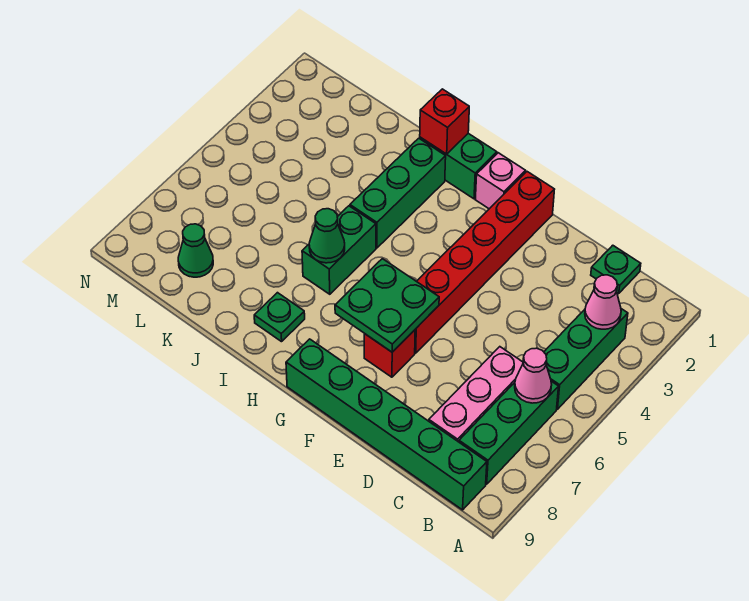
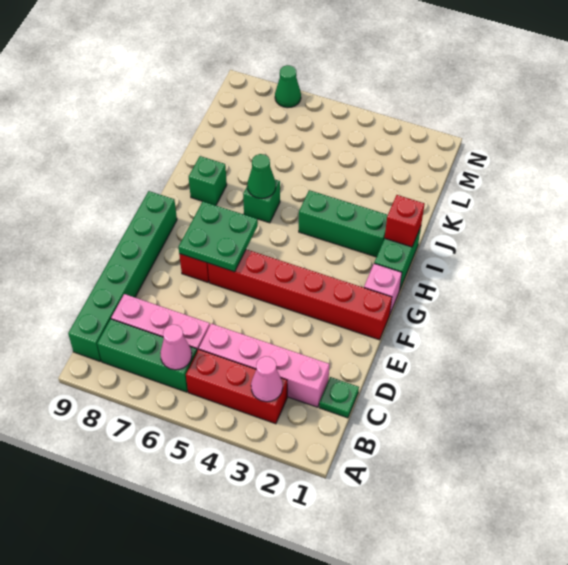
green 1x3 brick [544,309,628,409] -> red 1x3 brick [186,349,287,424]
none -> pink 1x4 brick [199,324,329,407]
green 1x2 brick [302,206,376,294] -> green 1x1 brick [243,180,280,223]
green 1x1 plate [254,293,305,342] -> green 1x1 brick [189,156,227,205]
green 1x1 cone [178,224,213,277] -> green 1x1 cone moved to [275,65,301,108]

